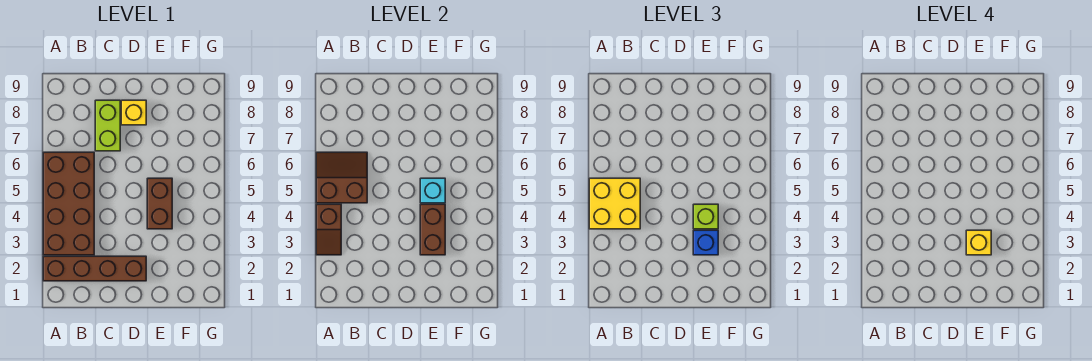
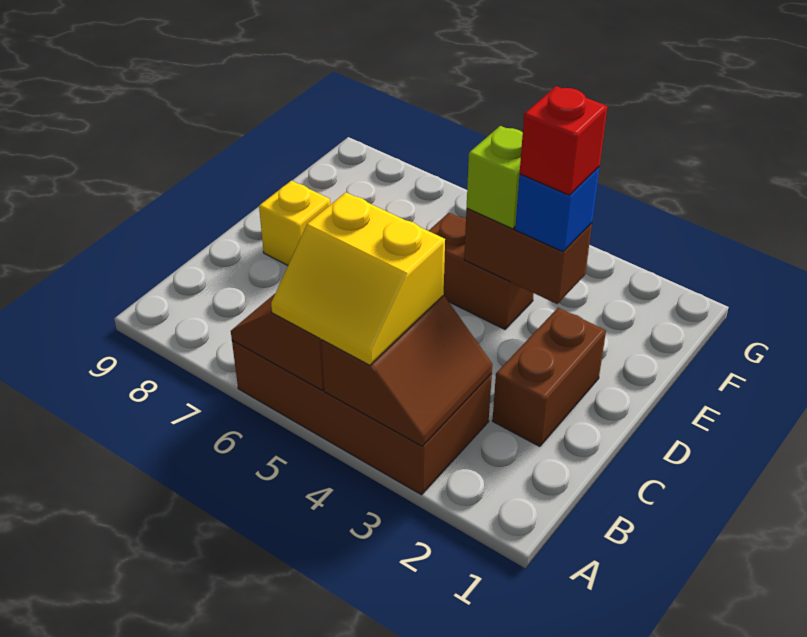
brown 1x4 brick [43,256,146,281] -> brown 1x2 brick [493,308,606,447]
brown 1x2 slope [316,204,341,255] -> brown 2x2 slope [321,296,492,447]
yellow 2x2 brick [589,178,640,229] -> yellow 2x2 slope [271,192,445,365]
lime 1x2 brick [95,100,120,151] -> none
yellow 1x1 brick [966,230,991,255] -> red 1x1 brick [520,86,607,195]
cyan 1x1 brick [420,178,445,203] -> none

